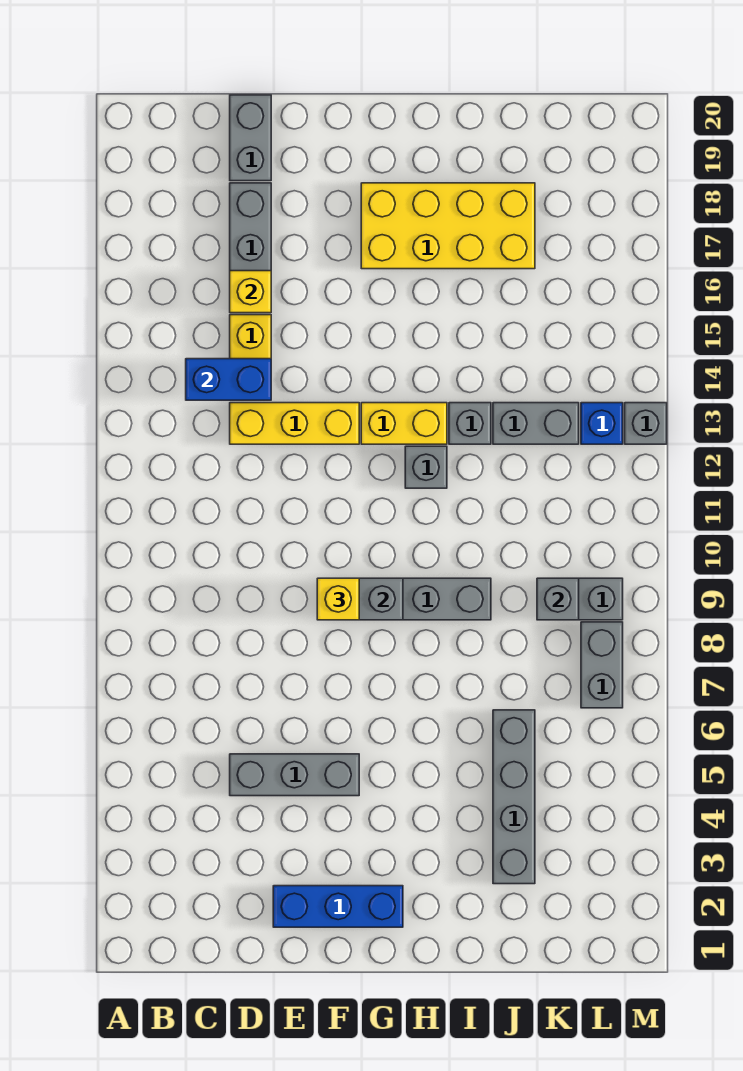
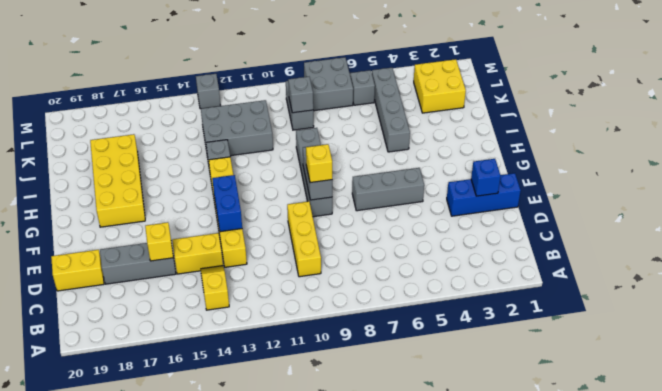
none -> yellow 1x2 slope [201,266,229,310]
none -> yellow 1x3 brick [287,201,321,277]
blue 1x2 brick [186,359,271,400] -> blue 1x2 brick moved to [212,175,242,232]
grey 1x3 brick [230,754,359,796] -> grey 1x3 brick turned to [352,168,424,211]
grey 1x2 brick [230,95,271,181] -> yellow 1x2 brick [51,250,104,291]
blue 1x3 brick [273,886,403,927] -> blue 1x3 brick turned to [447,173,521,216]
grey 1x1 brick [405,446,447,488] -> grey 1x1 brick moved to [350,70,375,105]
grey 1x4 brick [493,710,535,884] -> grey 1x4 brick turned to [372,68,410,152]
grey 1x2 brick [493,403,579,444] -> grey 2x3 brick [201,100,273,156]
none -> yellow 2x2 brick [414,59,466,113]
grey 1x2 brick [581,622,623,708] -> grey 2x2 brick [304,57,353,111]
blue 1x1 brick [581,403,623,444] -> blue 1x1 brick moved to [471,159,501,196]

